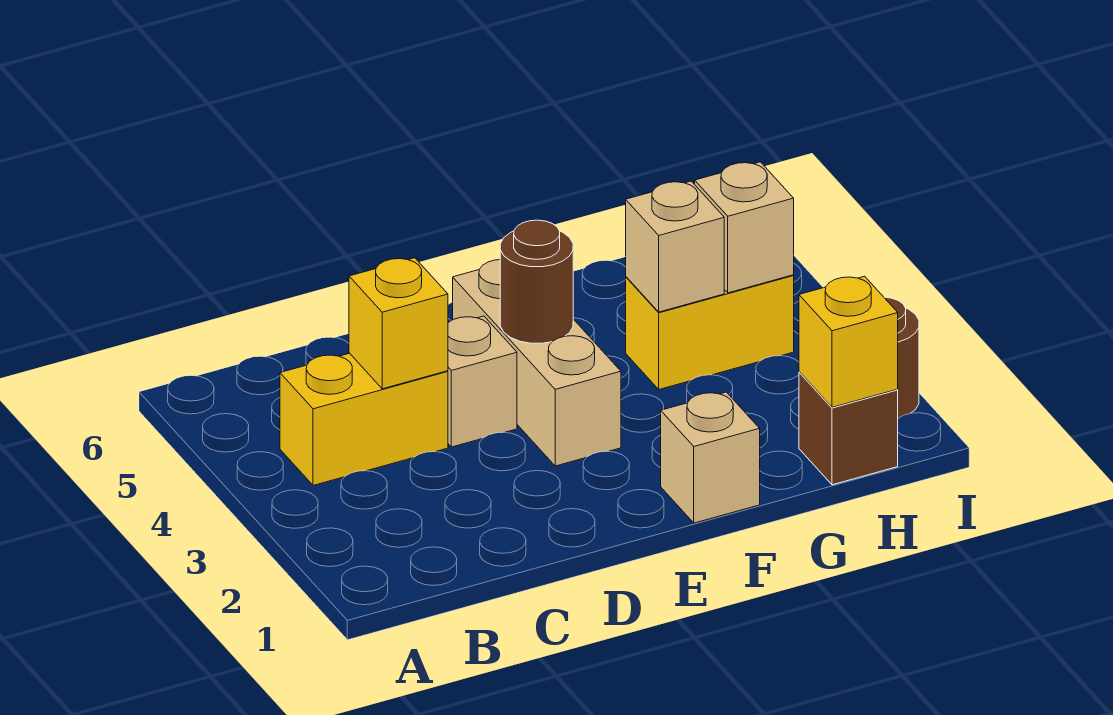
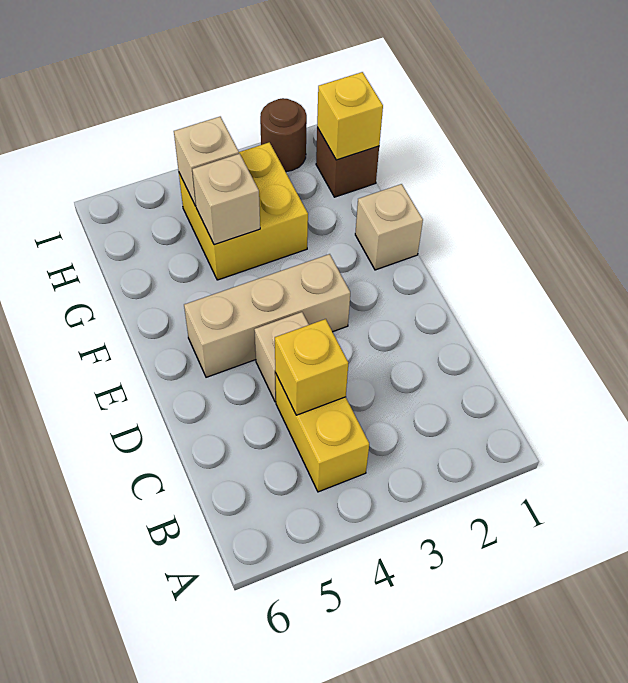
brown 1x1 round brick [500,220,573,343] -> none
yellow 1x2 brick [626,275,794,389] -> yellow 2x2 brick [179,142,308,280]

